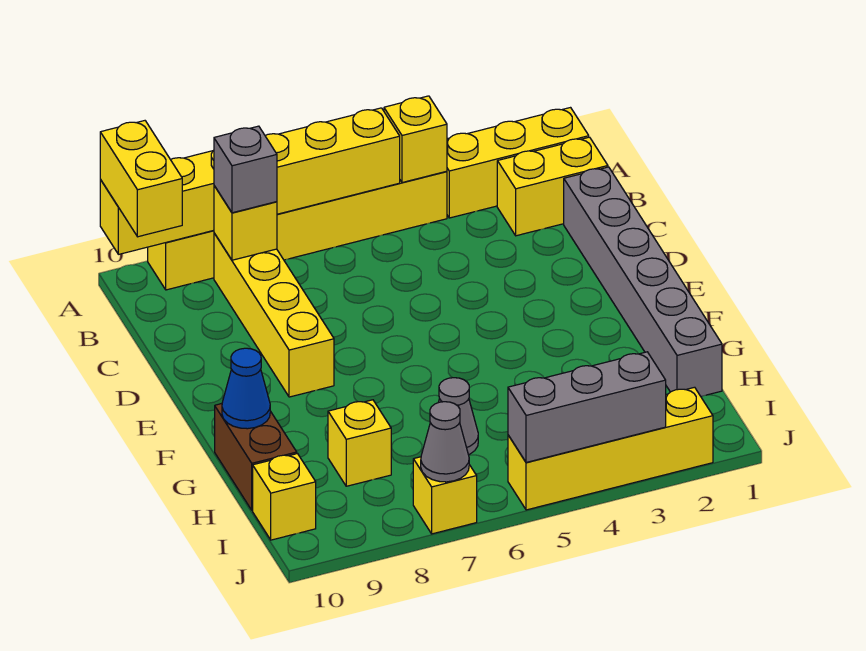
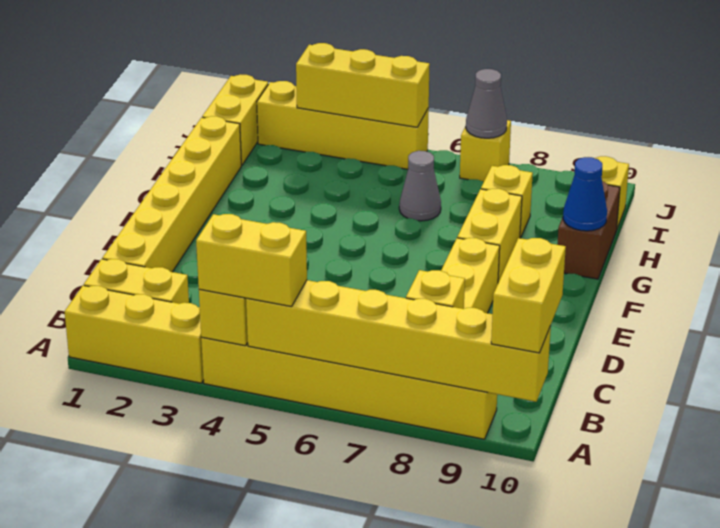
none -> yellow 1x2 brick [196,214,307,307]
grey 1x1 brick [214,126,277,213] -> none
grey 1x6 brick [564,167,722,396] -> yellow 1x6 brick [102,116,241,272]
none -> yellow 1x2 brick [457,189,522,282]
none -> yellow 1x2 brick [202,74,268,165]
grey 1x3 brick [508,352,666,462] -> yellow 1x3 brick [296,43,430,127]

